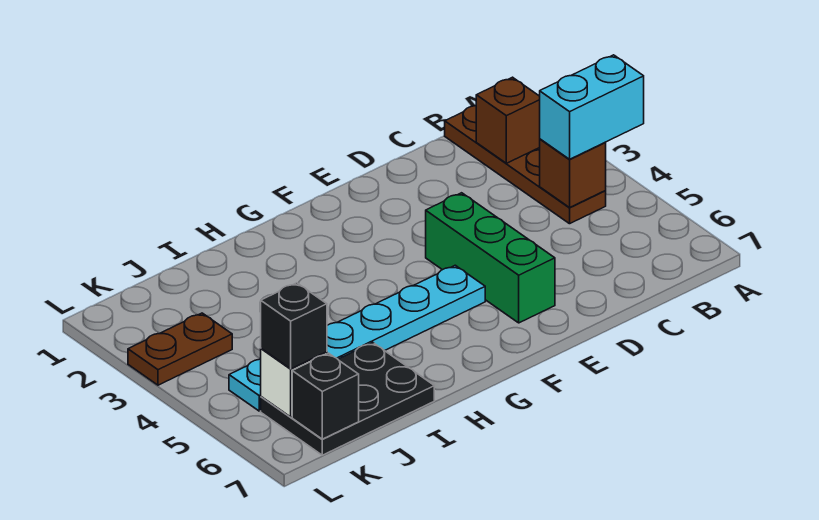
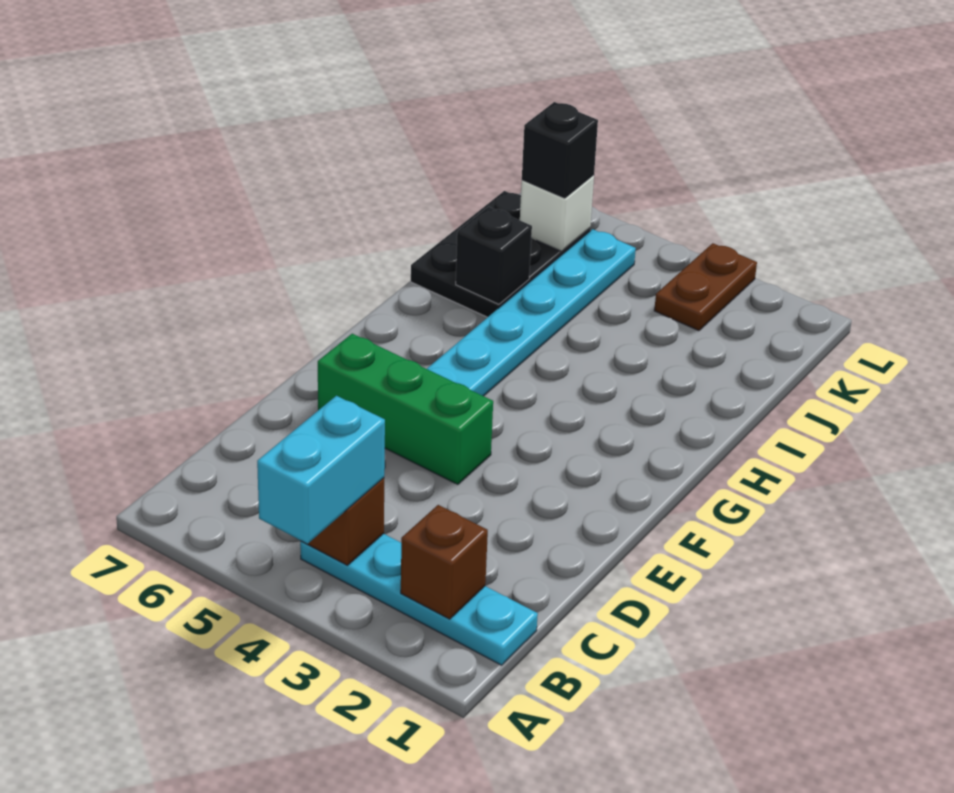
brown 1x4 plate [445,106,606,224] -> cyan 1x4 plate [300,534,538,665]
black 1x1 brick [292,353,359,439] -> black 1x1 brick moved to [456,207,532,304]

